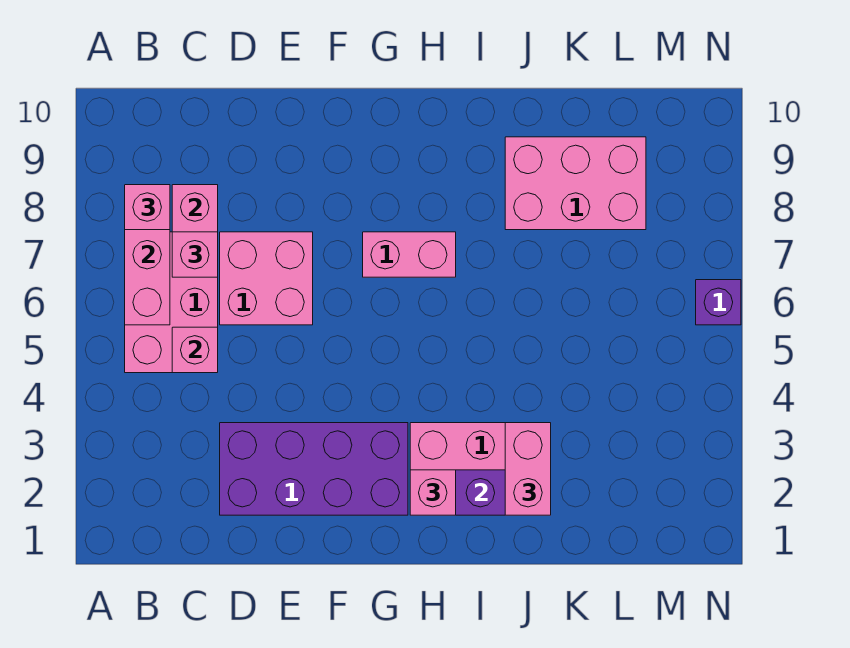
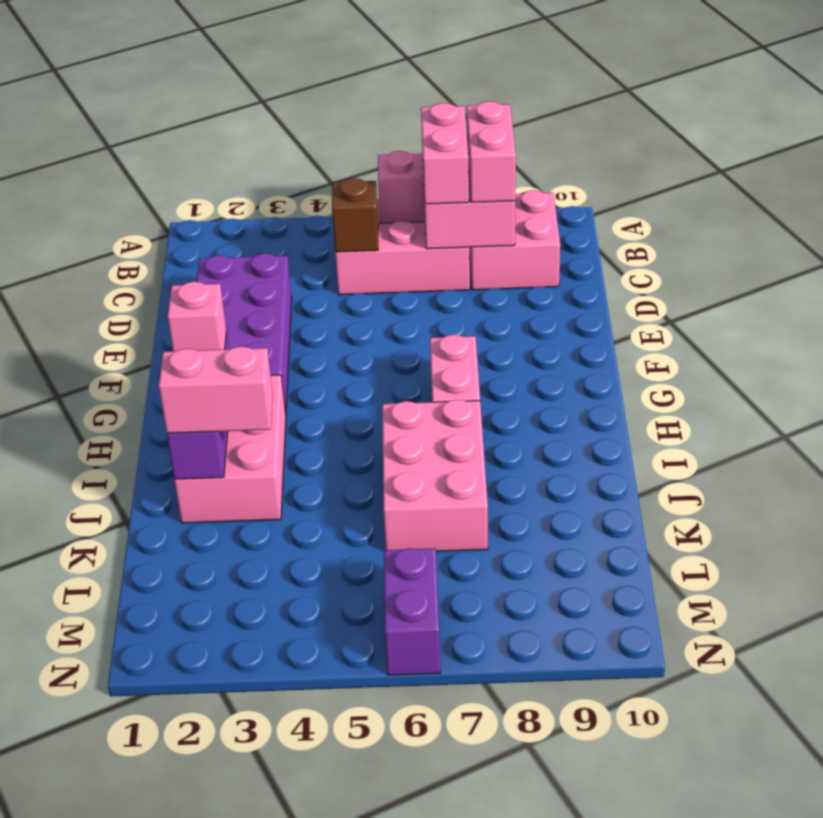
pink 1x1 brick [125,185,170,230] -> pink 1x2 brick [467,101,516,202]
pink 1x1 brick [172,327,218,373] -> brown 1x1 brick [332,178,378,252]
pink 1x1 brick [172,232,218,277] -> pink 1x2 brick [421,103,469,204]
pink 2x2 brick [220,232,313,325] -> pink 2x2 brick moved to [469,190,560,290]
pink 2x3 brick [505,137,646,230] -> pink 2x3 brick moved to [382,399,488,551]
purple 1x1 brick [696,280,741,325] -> purple 1x2 brick [384,548,440,675]

